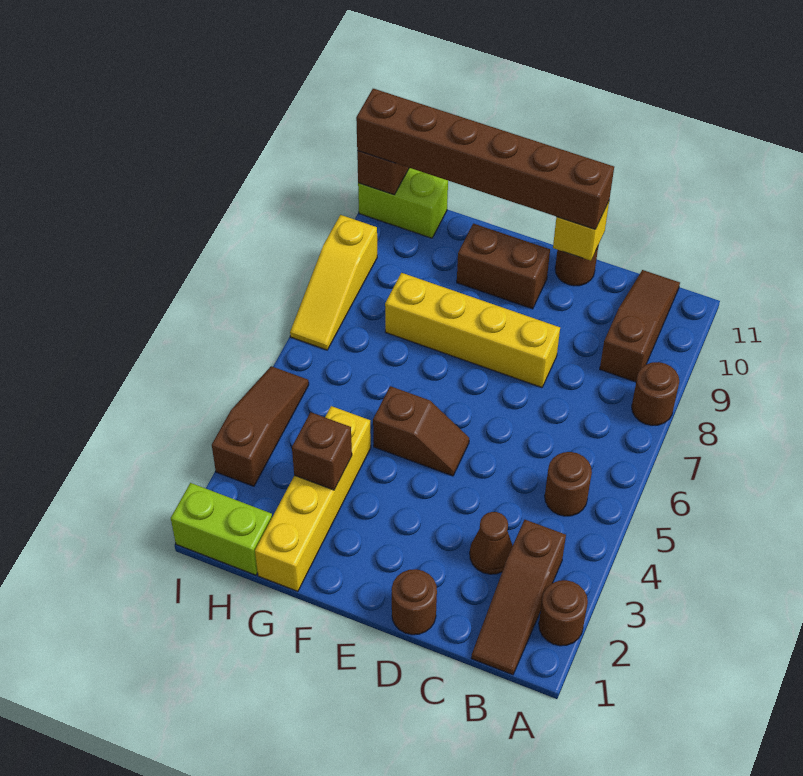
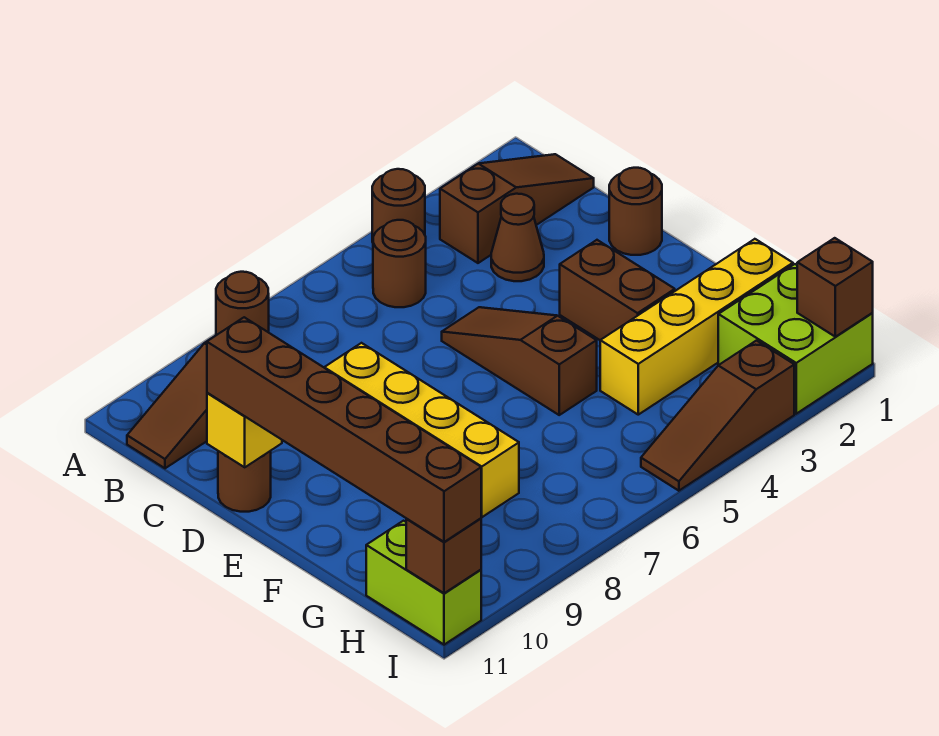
brown 1x1 round brick [539,580,588,646] -> brown 1x1 round brick moved to [372,169,425,242]
brown 1x2 slope [373,386,469,476] -> brown 1x3 slope [442,307,597,415]
brown 1x2 brick [457,223,550,309] -> brown 1x2 brick moved to [560,240,675,340]
brown 1x1 brick [292,412,352,490] -> brown 1x1 brick moved to [797,238,873,337]
lime 1x2 brick [171,483,272,575] -> lime 2x2 brick [718,264,873,414]
yellow 1x3 slope [290,215,377,350] -> none

